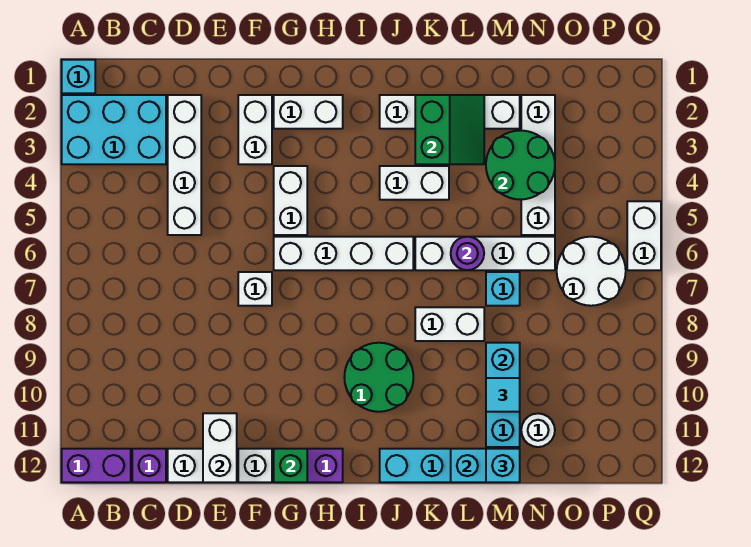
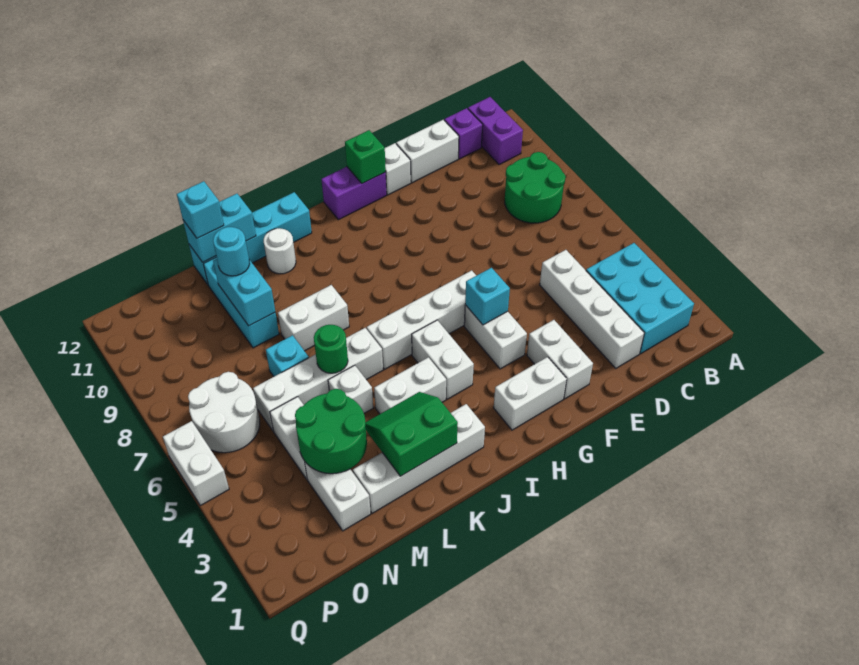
cyan 1x1 brick [62,60,95,93] -> cyan 1x1 brick moved to [465,268,510,325]
cyan 2x3 brick [62,95,166,164] -> cyan 2x3 brick turned to [586,243,694,354]
purple 1x2 brick [62,449,131,482] -> purple 1x2 brick turned to [468,97,523,165]
white 1x2 brick [203,413,237,482] -> white 1x2 brick moved to [412,320,474,399]
white 1x1 brick [238,272,272,306] -> white 1x1 brick moved to [328,365,373,413]
green 2x2 round brick [344,343,413,412] -> green 2x2 round brick moved to [505,152,566,223]
green 2x2 slope [415,95,484,164] -> green 2x2 slope turned to [365,392,458,476]
purple 1x1 round brick [451,237,484,270] -> green 1x1 round brick [314,325,348,373]
cyan 1x1 tile [486,378,520,412] -> cyan 1x1 round brick [213,227,250,276]
white 1x1 round brick [521,413,555,447] -> white 1x1 round brick moved to [264,228,296,274]

